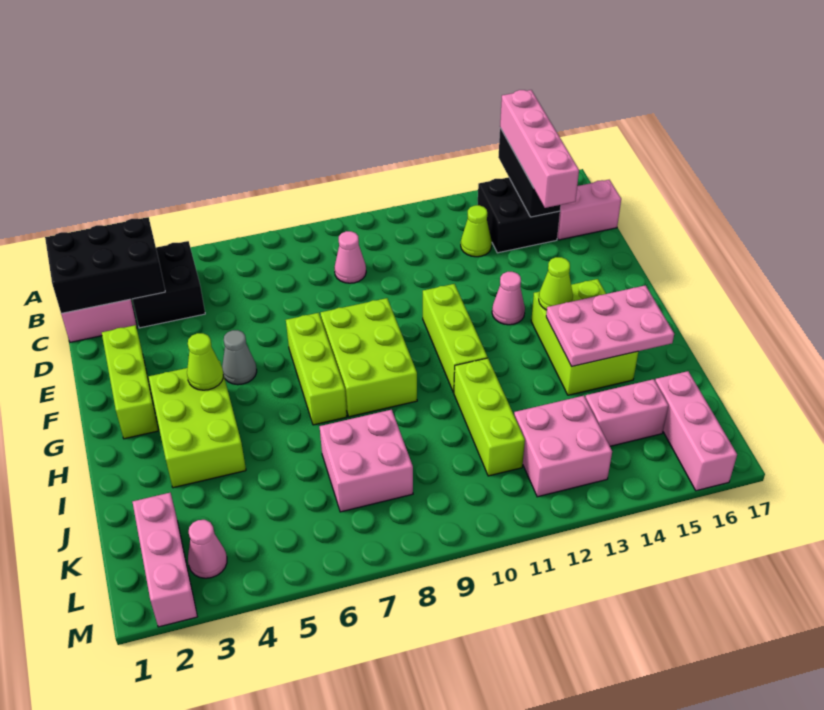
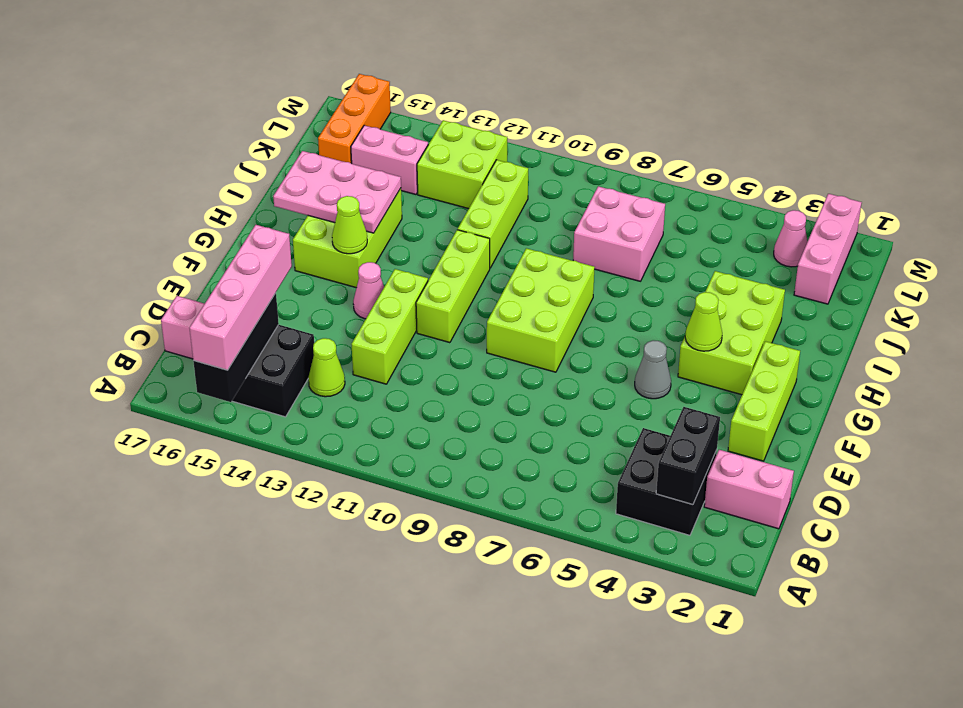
black 2x3 brick [45,217,165,313] -> black 1x2 brick [656,407,720,505]
pink 1x1 cone [334,231,366,283] -> none
lime 1x3 brick [286,313,347,425] -> lime 1x3 brick moved to [351,269,428,384]
pink 2x2 brick [514,396,612,497] -> lime 2x2 brick [417,120,507,209]
pink 1x3 brick [655,371,737,491] -> orange 1x3 brick [318,74,391,163]

